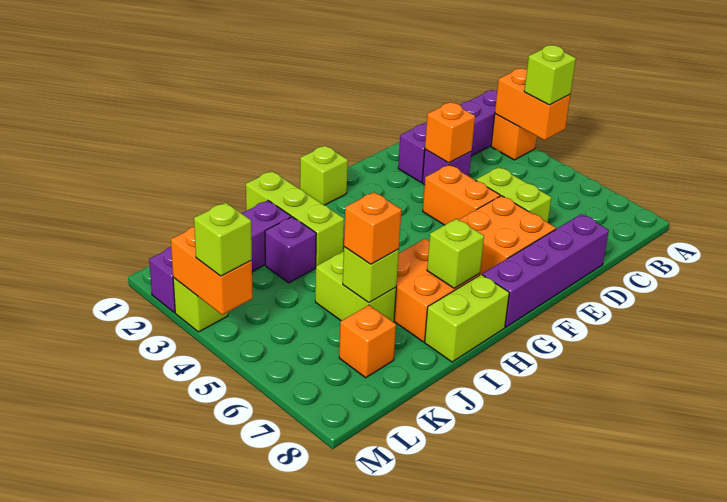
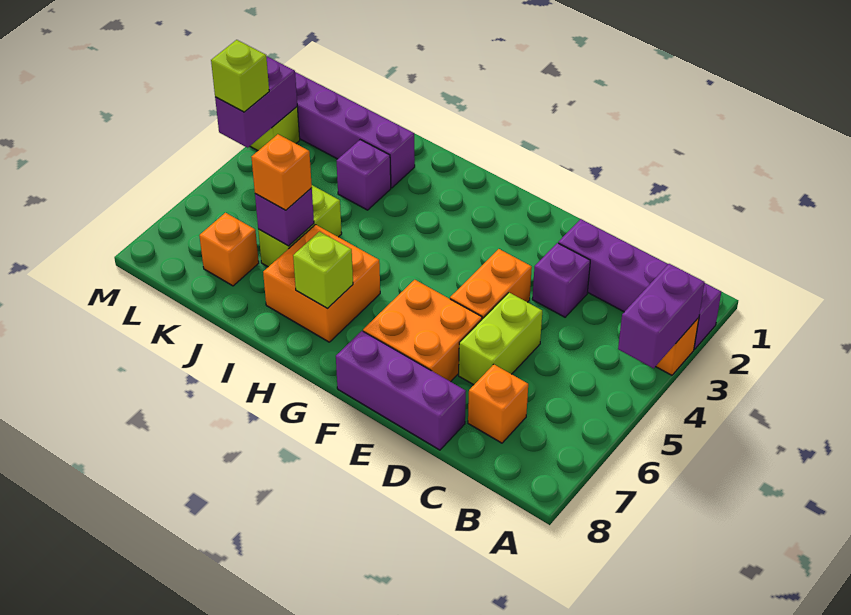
orange 1x2 brick [495,69,570,140] -> purple 1x2 brick [618,264,705,368]
lime 1x1 brick [524,45,576,105] -> none
orange 1x1 brick [425,102,475,163] -> orange 1x1 brick moved to [468,364,528,443]
purple 1x4 brick [483,214,609,327] -> purple 1x3 brick [336,331,466,450]
lime 1x1 brick [300,146,348,205] -> none
lime 1x2 brick [425,274,509,362] -> none
lime 1x3 brick [246,171,344,266] -> none
lime 1x1 brick [343,247,399,303] -> purple 1x1 brick [255,188,314,246]
orange 1x2 brick [171,227,253,315] -> purple 1x2 brick [215,56,297,148]

